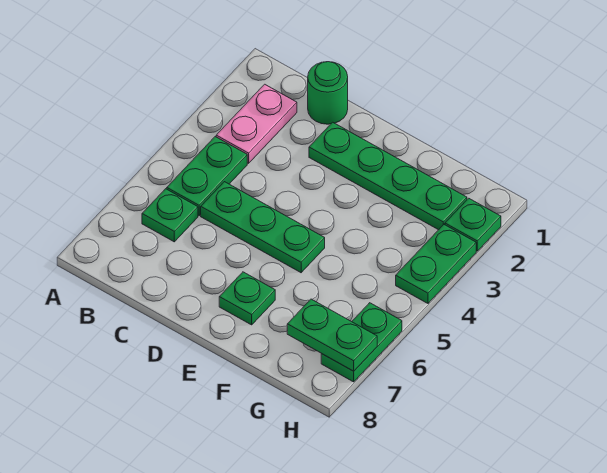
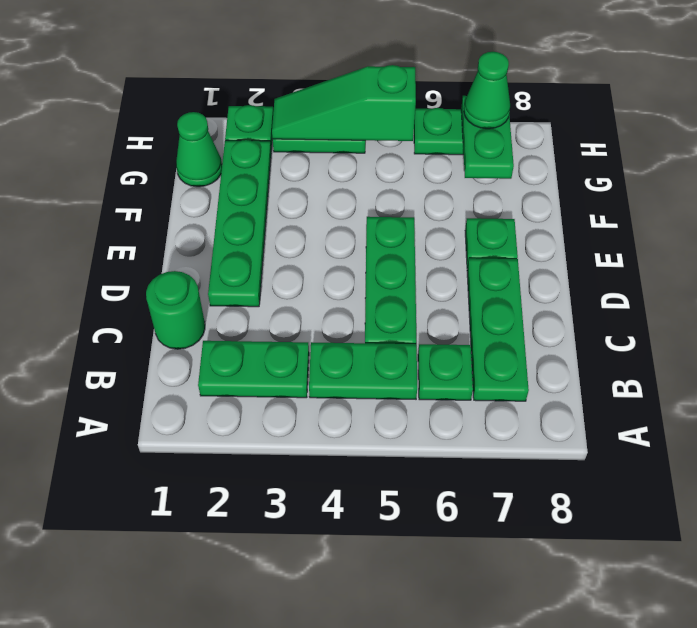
pink 1x2 plate [216,84,297,163] -> green 1x2 plate [198,341,309,398]
none -> green 1x3 plate [467,258,529,401]
none -> green 1x1 cone [176,112,222,187]
none -> green 1x3 slope [272,65,416,141]
none -> green 1x1 cone [464,52,510,129]

